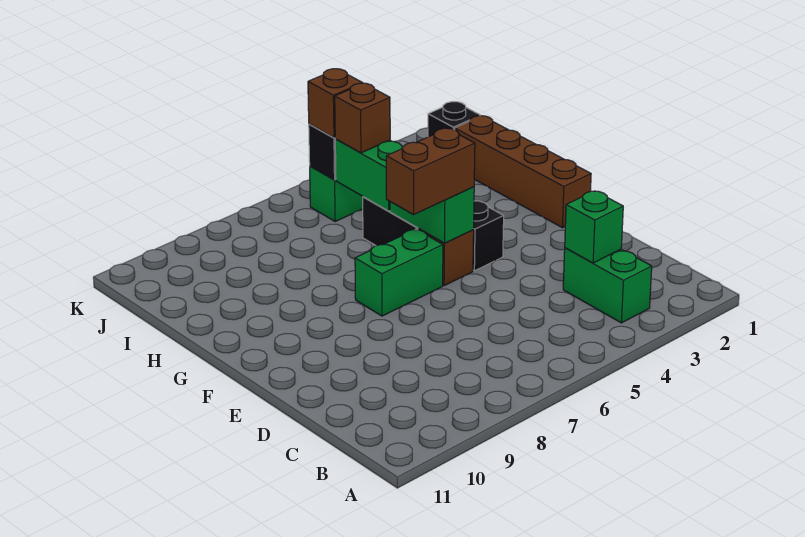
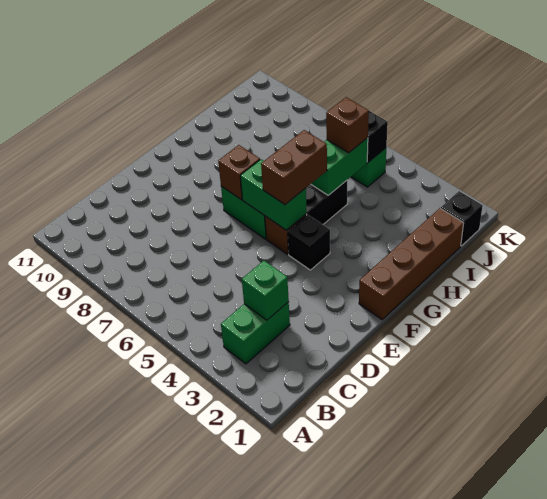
green 1x2 brick [390,187,474,243] -> green 1x2 brick turned to [240,159,307,230]
brown 1x2 brick [386,128,475,215] -> brown 1x2 brick turned to [261,130,327,205]
brown 1x1 brick [308,69,362,138] -> brown 1x1 brick moved to [218,145,260,200]

